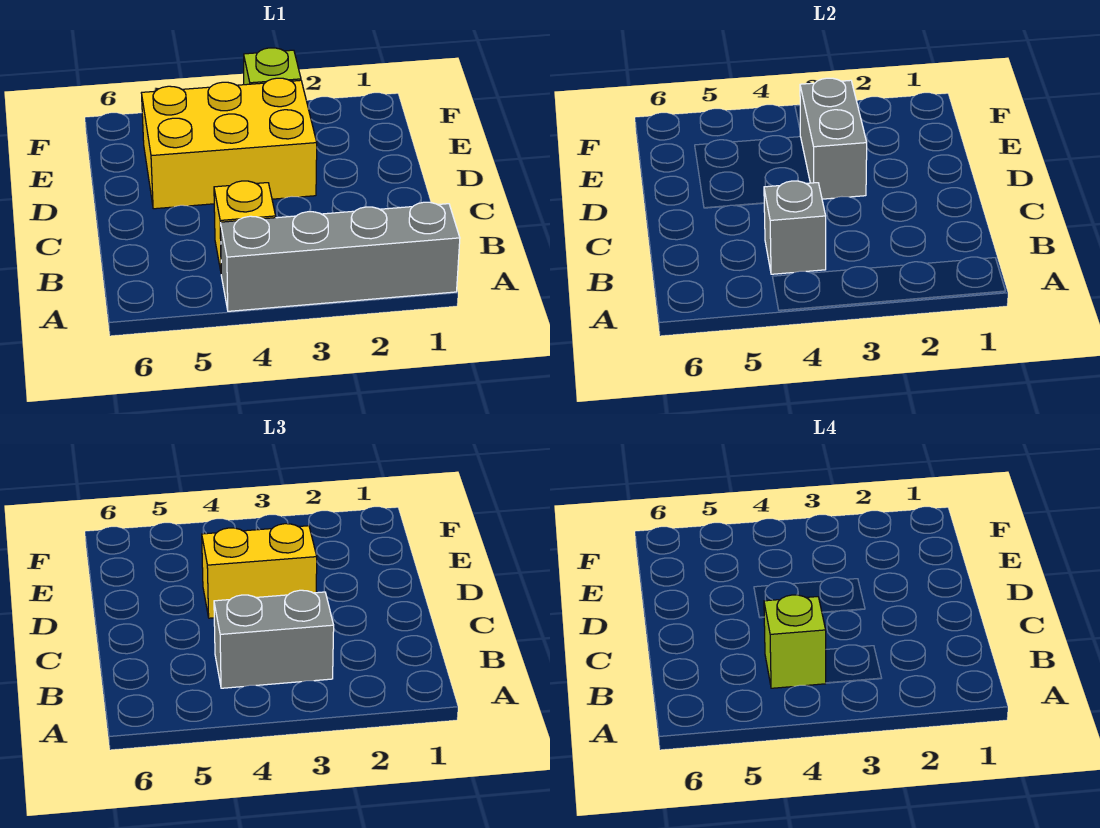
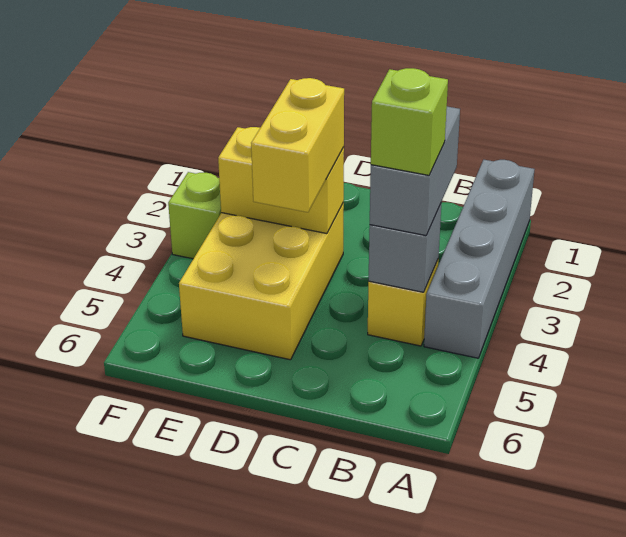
grey 1x2 brick [800,78,867,199] -> yellow 1x2 brick [218,127,344,234]

